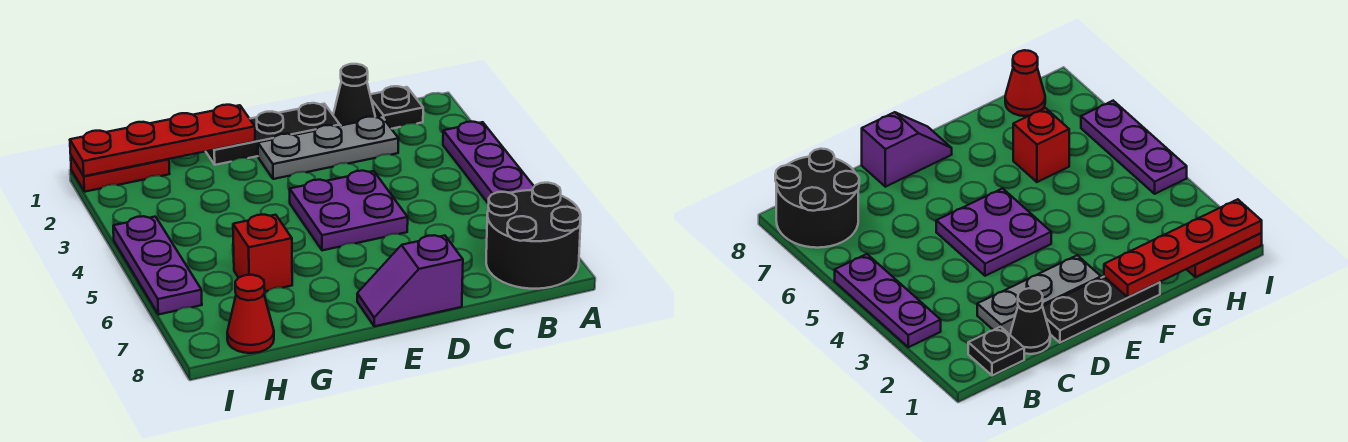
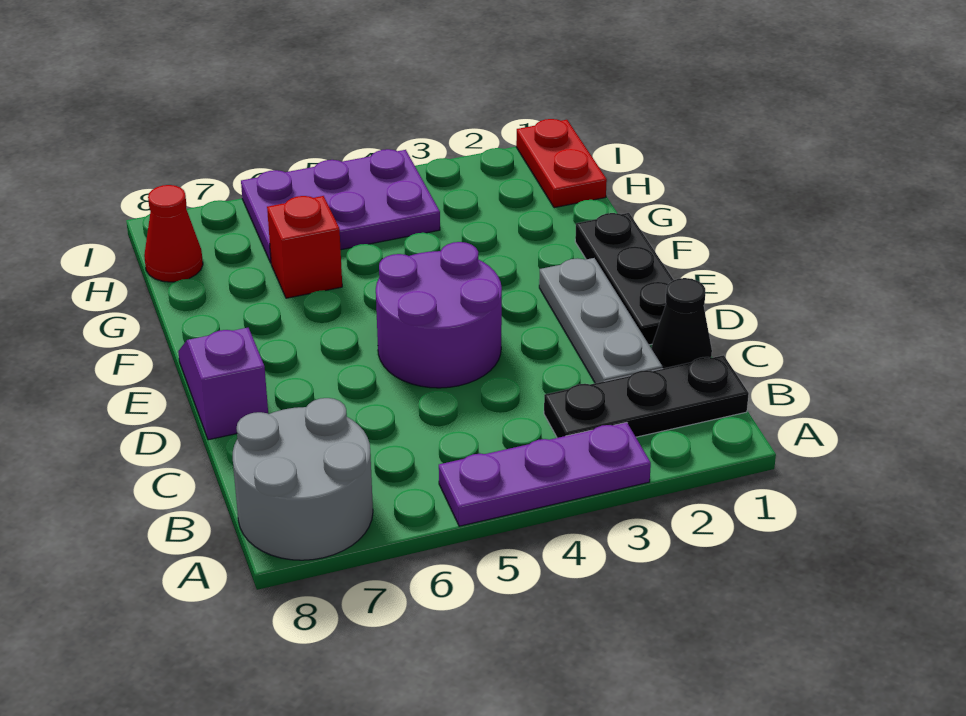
black 2x2 round brick [486,183,581,289] -> grey 2x2 round brick [233,398,373,560]
black 1x1 plate [370,86,423,129] -> black 1x3 plate [544,355,749,438]
purple 2x2 plate [290,171,408,250] -> purple 2x2 round brick [376,242,502,388]
red 1x4 plate [70,105,255,176] -> none
purple 1x3 plate [113,216,202,315] -> purple 2x3 plate [241,149,440,263]

